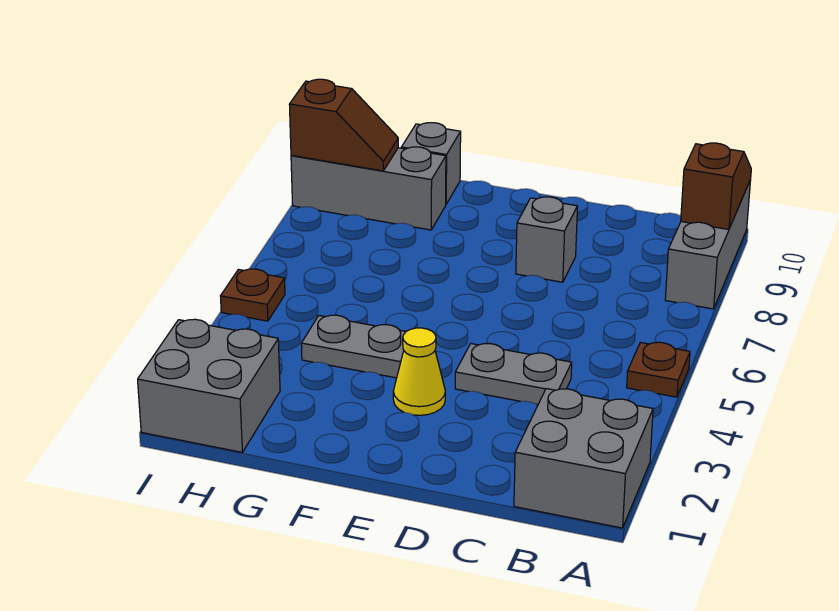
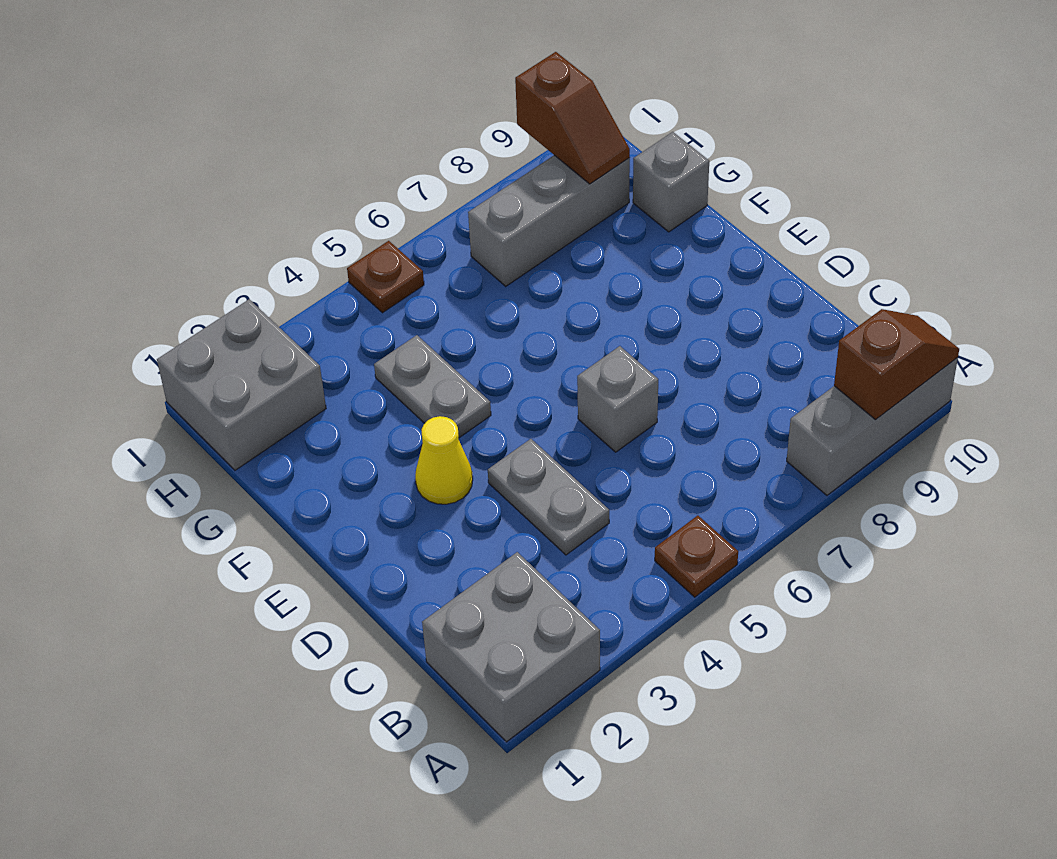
grey 1x1 brick [516,197,578,282] -> grey 1x1 brick moved to [577,346,658,452]
grey 1x3 brick [291,147,446,230] -> grey 1x3 brick turned to [468,155,630,286]

